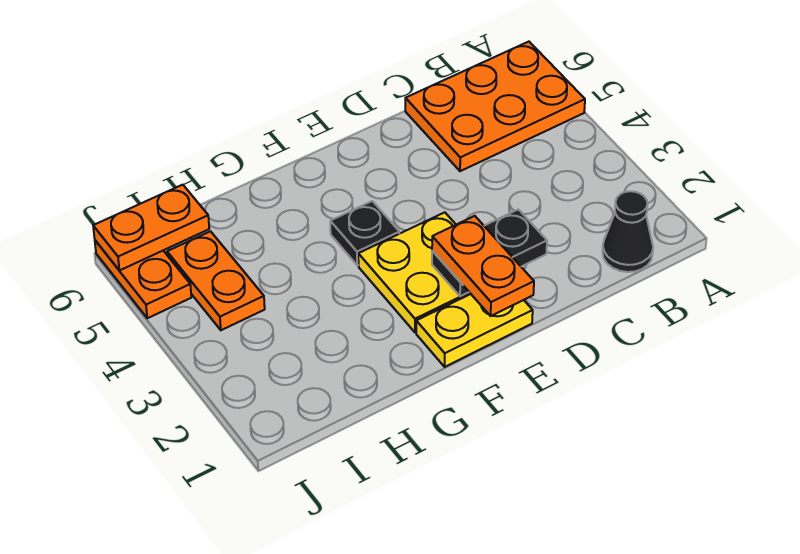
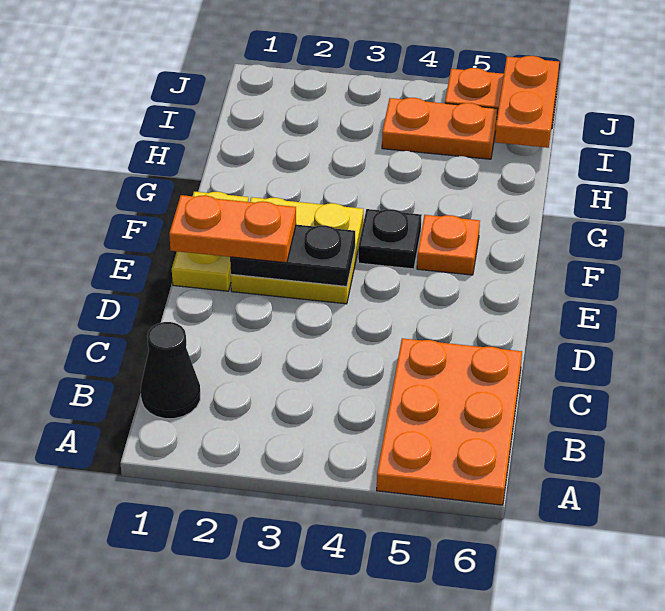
black 1x2 plate [432,209,547,296] -> black 1x2 plate turned to [230,225,355,287]
none -> orange 1x1 plate [417,215,480,275]

